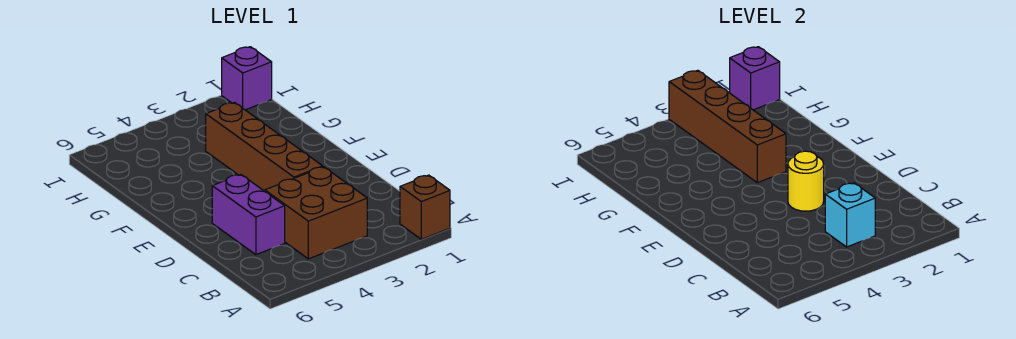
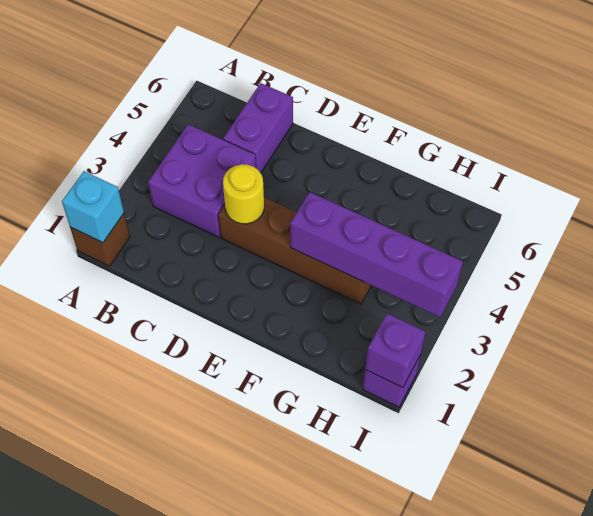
brown 2x2 brick [265,167,367,259] -> purple 2x2 brick [148,124,256,237]
cyan 1x1 brick [825,183,875,247] -> cyan 1x1 brick moved to [62,171,124,243]
purple 1x2 brick [212,175,285,255] -> purple 1x2 brick turned to [223,83,293,173]
brown 1x4 brick [669,70,786,183] -> purple 1x4 brick [290,192,463,317]

